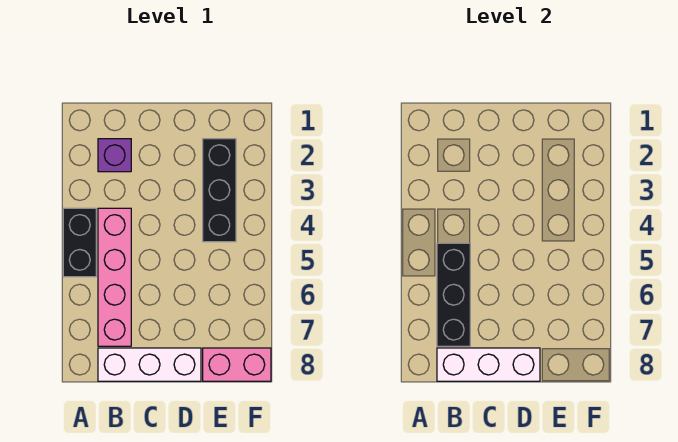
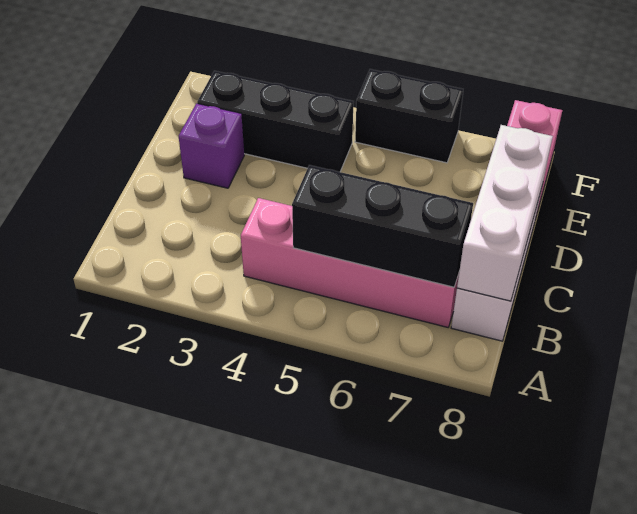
black 1x2 brick [63,208,96,277] -> black 1x2 brick moved to [355,69,463,163]
purple 1x1 brick [98,139,131,172] -> purple 1x1 brick moved to [179,103,244,188]

